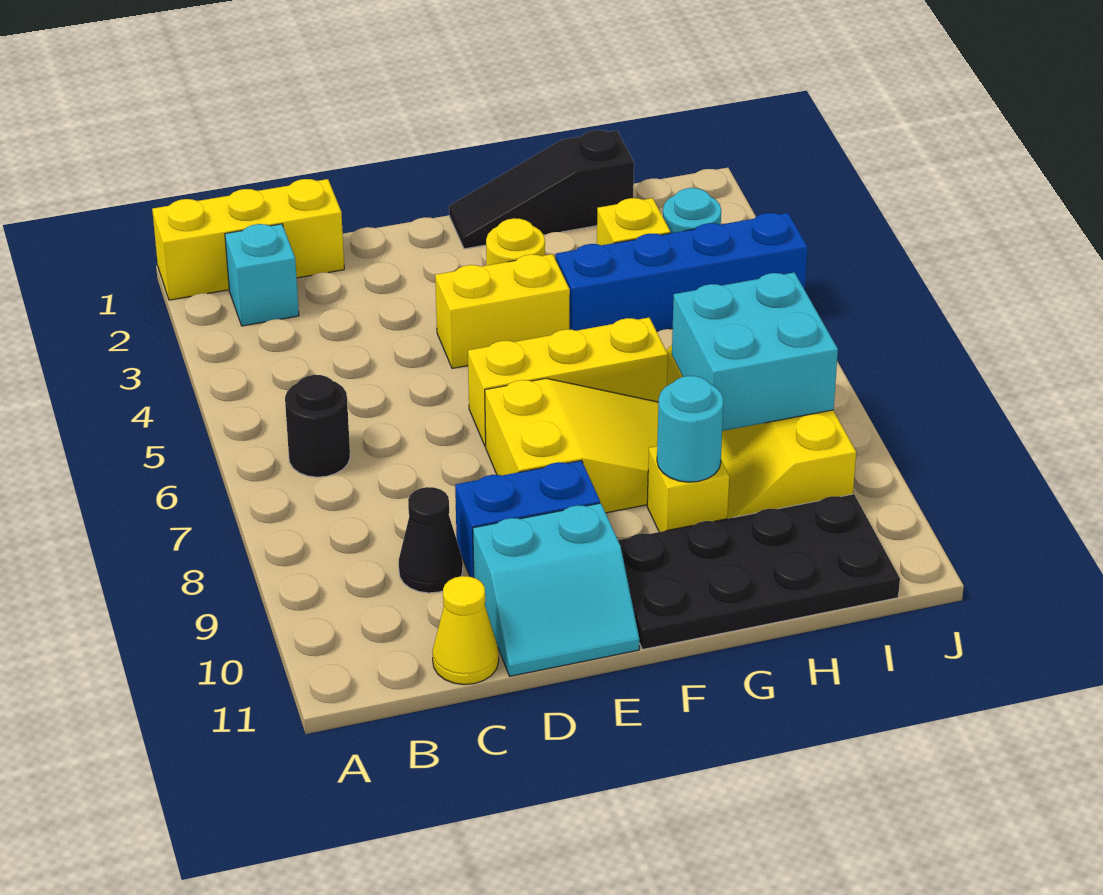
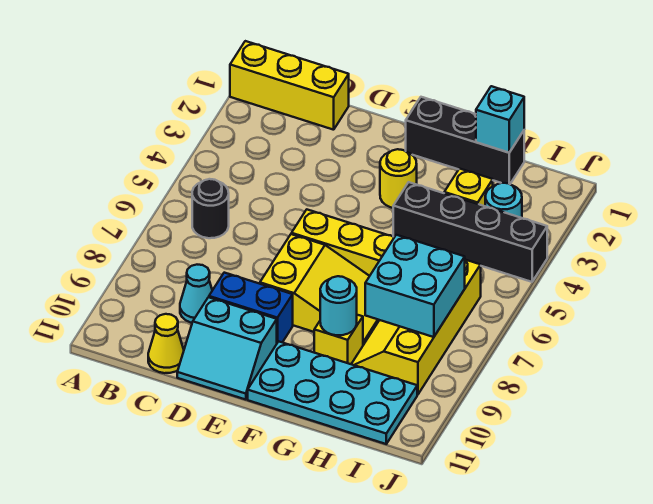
cyan 1x1 brick [225,224,299,326] -> cyan 1x1 brick moved to [476,86,524,153]
black 1x1 cone [399,487,463,593] -> cyan 1x1 cone [180,265,212,323]
yellow 1x2 brick [435,254,570,368] -> none
black 1x3 slope [449,130,634,249] -> black 1x3 brick [406,97,524,184]
black 2x4 plate [618,494,900,649] -> cyan 2x4 plate [248,341,417,444]
blue 1x4 brick [556,213,808,331] -> black 1x4 brick [393,182,547,282]

